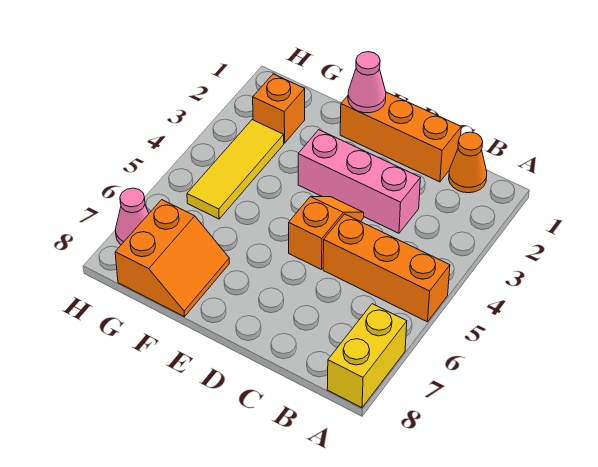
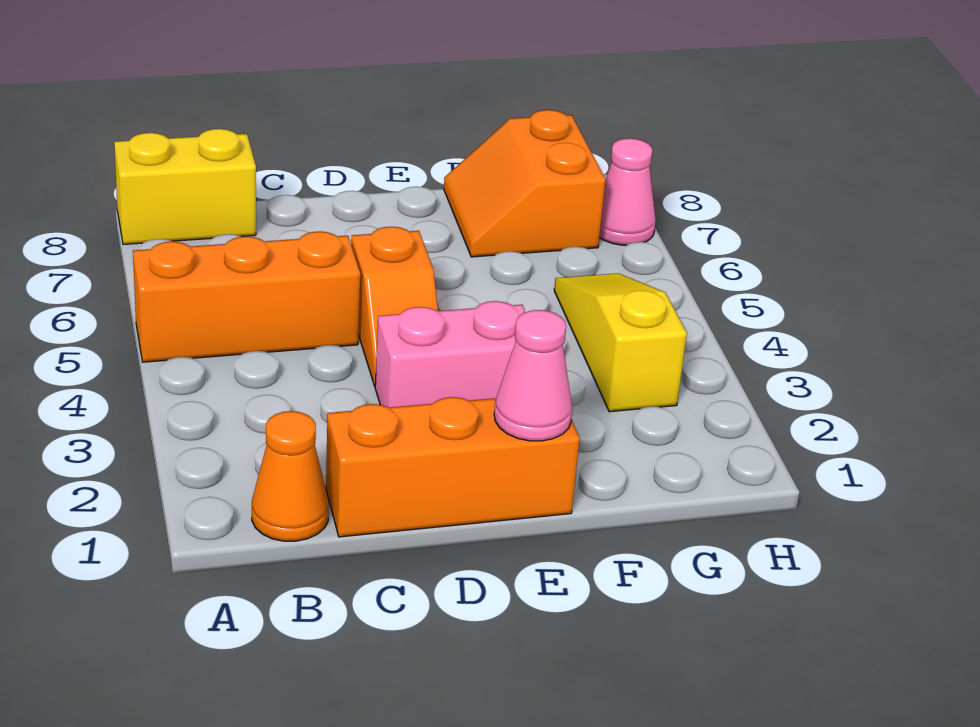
yellow 1x2 brick [327,304,407,408] -> yellow 1x2 brick turned to [114,129,256,244]
pink 1x3 brick [298,130,420,233] -> pink 1x2 brick [375,301,525,408]
orange 1x1 brick [253,74,305,143] -> none
yellow 1x3 tile [187,120,284,219] -> yellow 1x3 slope [554,273,687,412]

